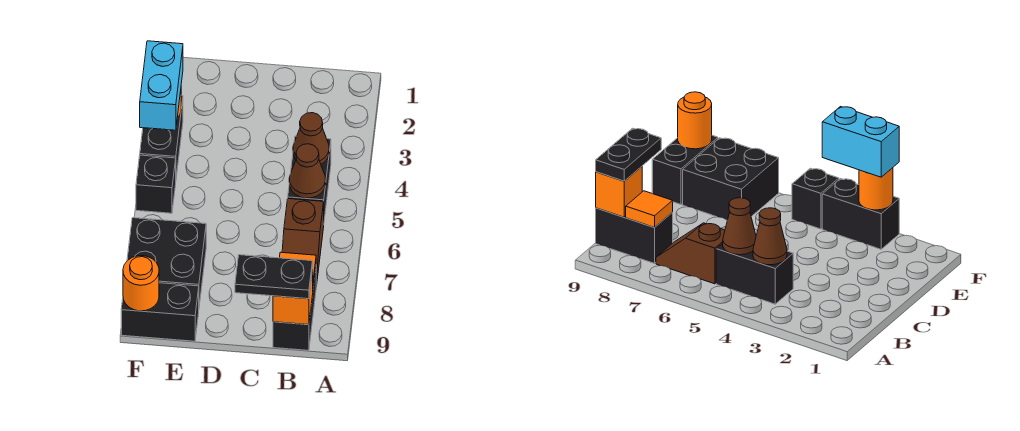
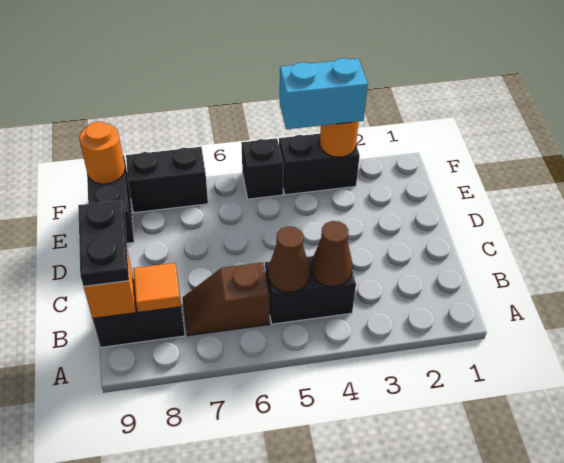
black 2x2 brick [127,218,206,306] -> black 1x2 brick [126,147,208,213]

